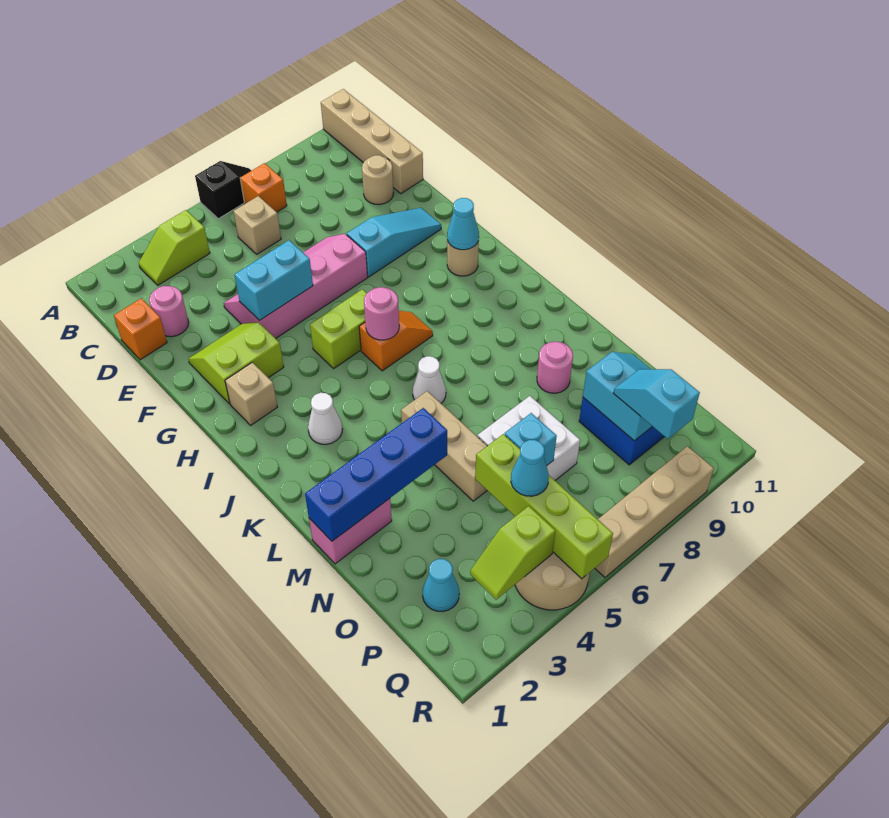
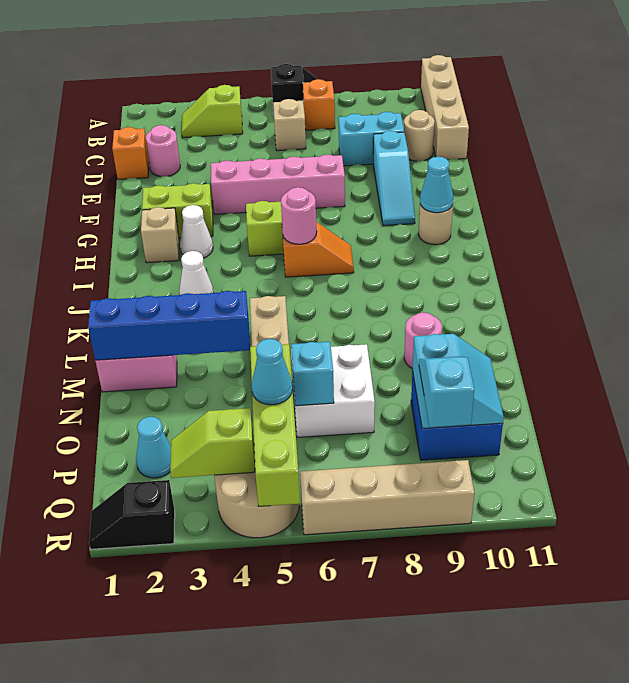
cyan 1x2 brick [234,240,313,320] -> cyan 1x2 brick moved to [339,112,404,166]
cyan 1x3 slope [347,208,441,277] -> cyan 1x3 slope turned to [373,131,415,226]
white 1x1 cone [413,356,446,403] -> white 1x1 cone moved to [180,205,213,258]
none -> black 1x2 slope [89,480,175,549]

